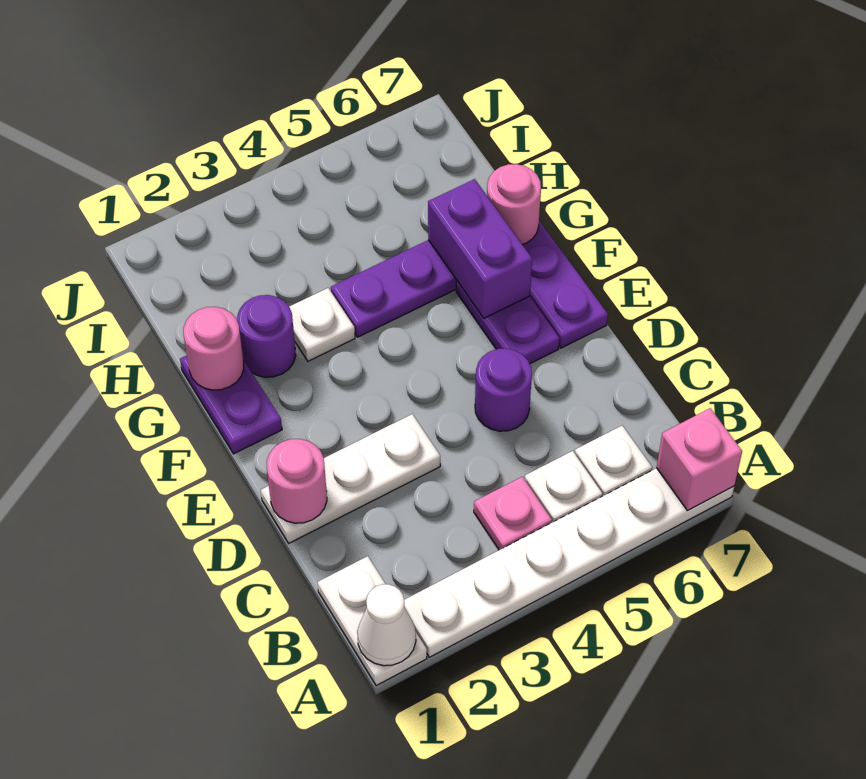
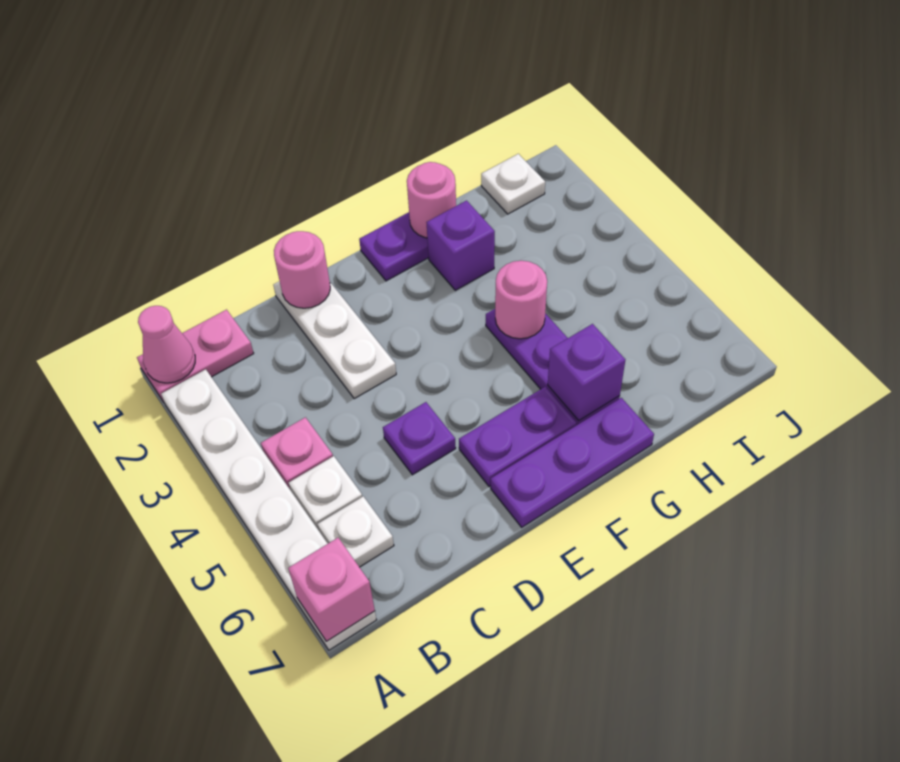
white 1x2 plate [318,556,427,686] -> pink 1x2 plate [137,310,254,402]
white 1x1 cone [357,584,416,666] -> pink 1x1 cone [138,306,195,383]
purple 1x1 round brick [475,348,532,431] -> purple 1x1 plate [383,402,456,475]
purple 1x2 brick [428,179,532,318] -> purple 1x1 brick [548,324,625,421]
purple 1x1 round brick [237,295,296,377] -> purple 1x1 brick [426,201,495,290]
white 1x1 plate [289,288,355,361] -> white 1x1 plate moved to [481,154,545,214]
pink 1x1 round brick [487,164,541,245] -> pink 1x1 round brick moved to [495,261,547,339]

